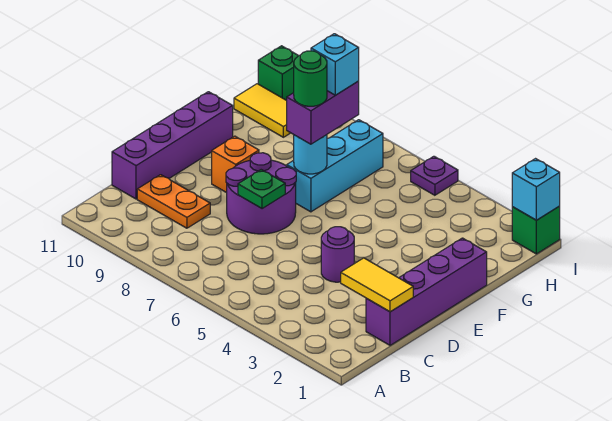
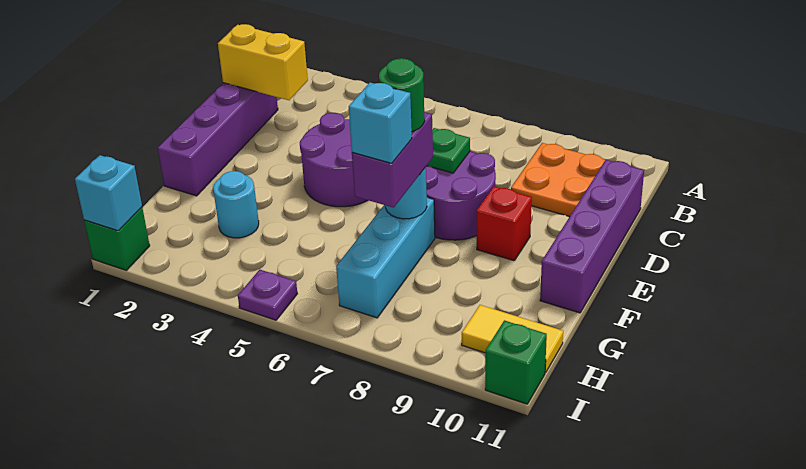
yellow 1x2 tile [341,258,413,312] -> yellow 1x2 brick [218,24,308,100]
orange 1x2 plate [137,175,210,228] -> orange 2x2 plate [511,143,605,217]
purple 1x1 round brick [321,227,354,282] -> purple 2x2 round brick [300,113,368,207]
orange 1x1 brick [212,136,259,193] -> red 1x1 brick [477,186,532,261]
none -> cyan 1x1 round brick [213,171,259,238]

